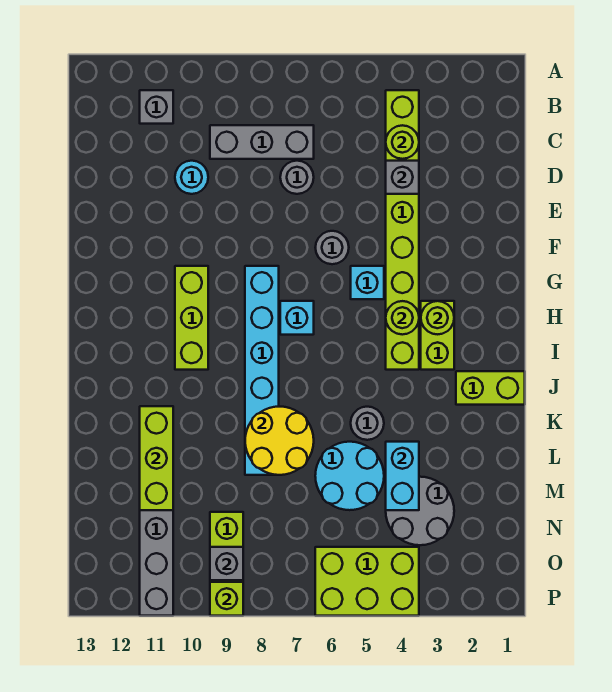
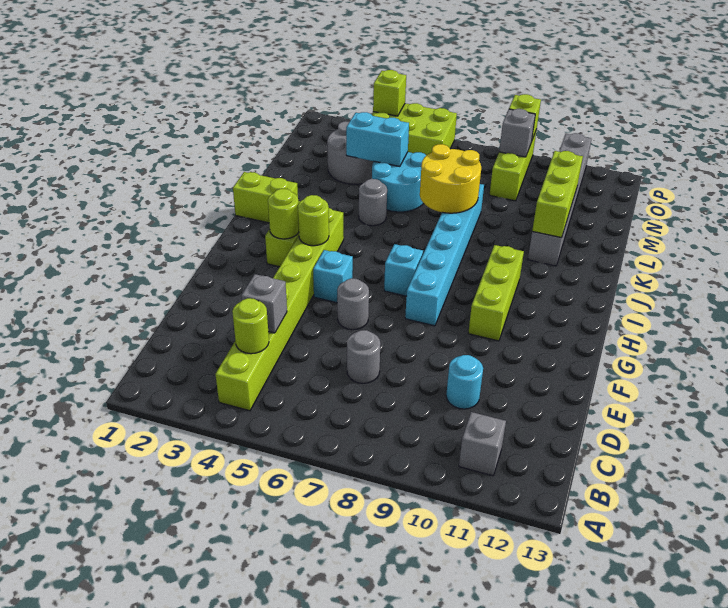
grey 1x3 brick [210,125,314,159] -> none
cyan 1x2 brick [386,442,419,510] -> cyan 1x2 brick turned to [346,112,409,166]
none -> lime 1x1 brick [373,70,406,116]

